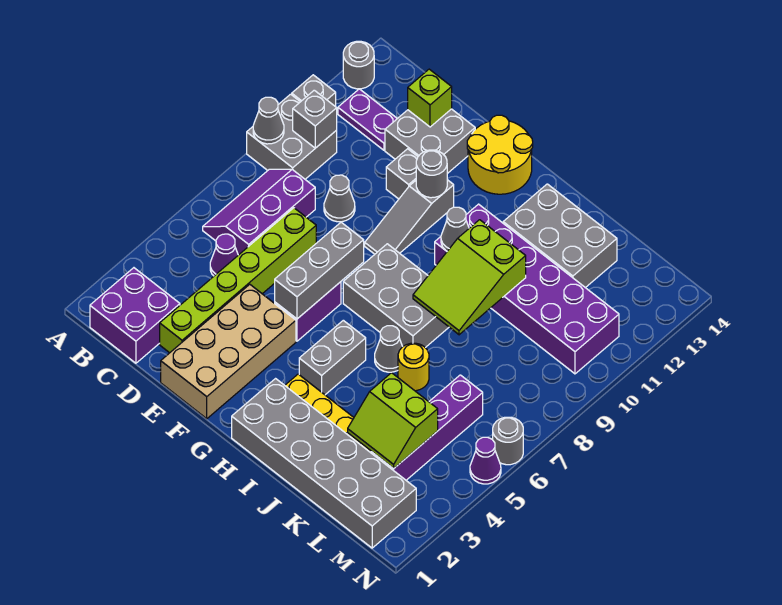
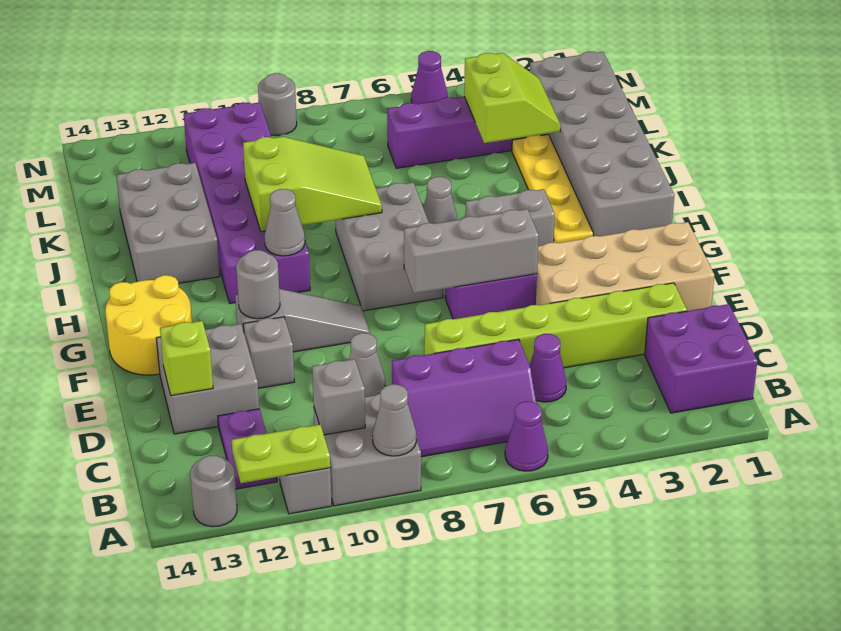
none -> purple 1x1 cone [505,401,548,471]
none -> lime 1x2 plate [232,425,330,483]
yellow 1x1 round brick [398,343,429,391] -> none
grey 1x1 round brick [493,417,523,465] -> grey 1x1 round brick moved to [258,73,297,136]

